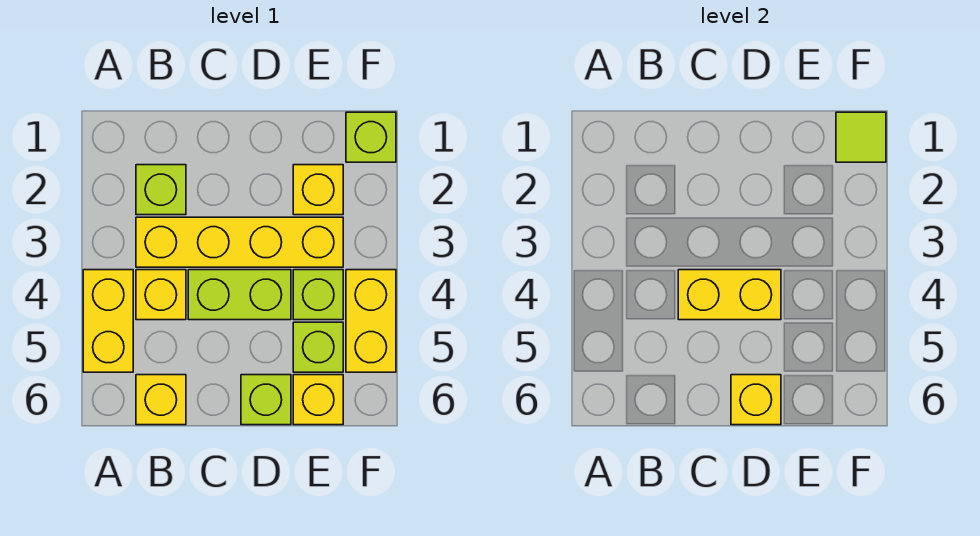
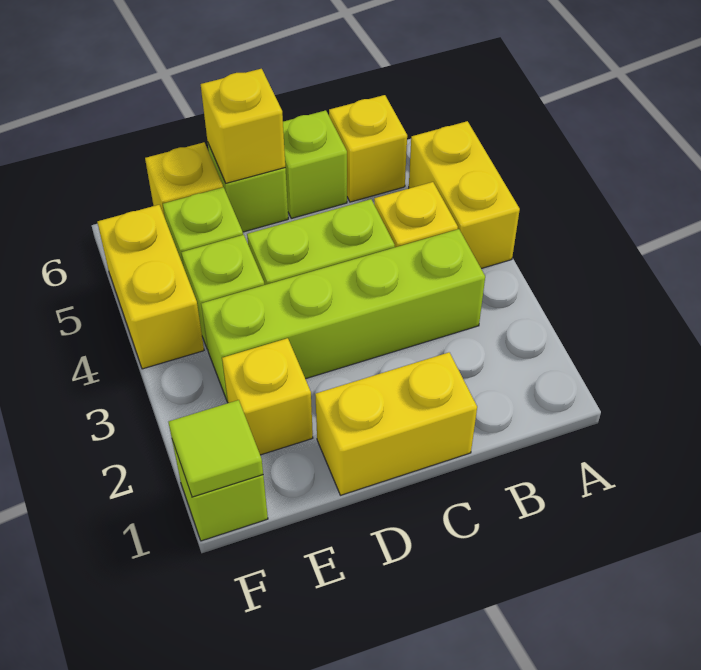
lime 1x1 brick [136,165,186,215] -> lime 1x1 brick moved to [283,110,347,218]
yellow 1x4 brick [136,217,343,267] -> lime 1x4 brick [201,229,485,402]
yellow 1x2 brick [678,270,781,320] -> yellow 1x2 brick moved to [315,352,477,495]

